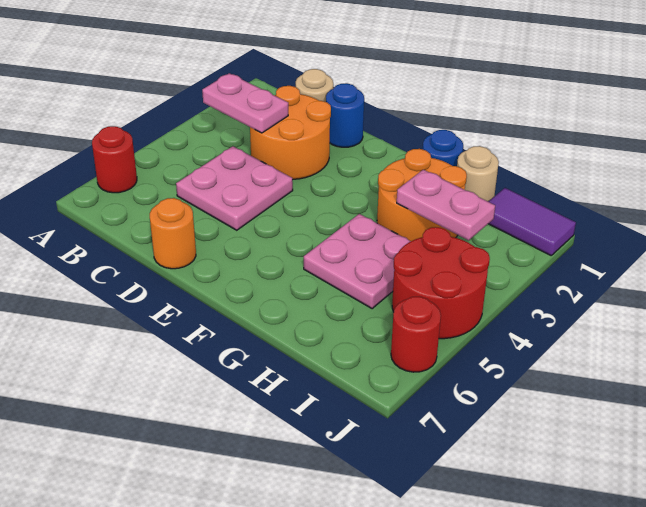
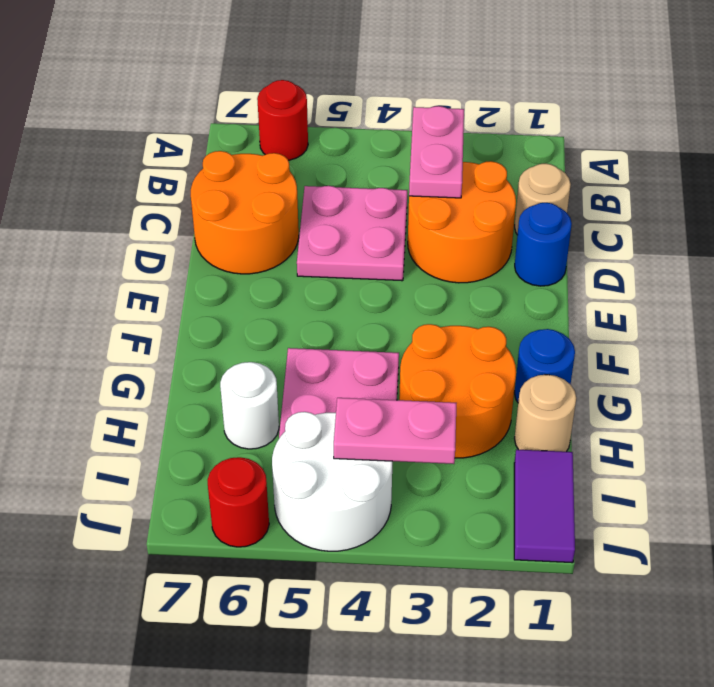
orange 1x1 round brick [150,198,196,269] -> orange 2x2 round brick [191,151,299,274]
pink 1x2 plate [397,170,495,240] -> pink 1x2 plate turned to [334,398,457,464]
none -> white 1x1 round brick [220,362,279,449]
red 2x2 round brick [392,227,490,339] -> white 2x2 round brick [272,412,392,551]

